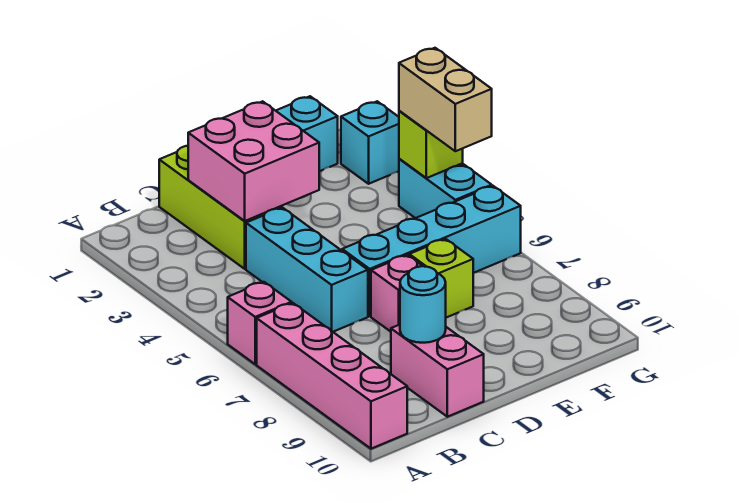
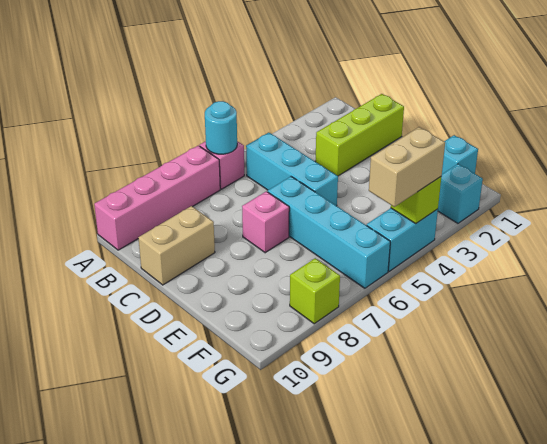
pink 2x2 brick [188,101,319,221] -> none
cyan 1x3 brick [246,208,368,332] -> cyan 1x3 brick turned to [246,133,338,206]
pink 1x2 brick [391,325,484,417] -> tan 1x2 brick [138,206,215,285]
cyan 1x1 round brick [400,266,446,343] -> cyan 1x1 round brick moved to [205,101,237,154]
lime 1x1 brick [409,239,473,318] -> lime 1x1 brick moved to [290,258,340,324]

